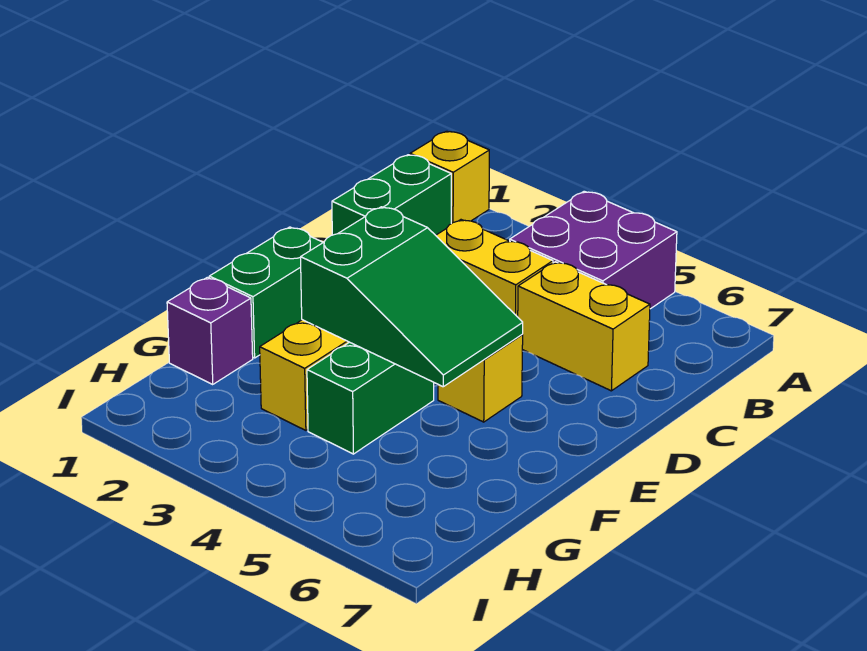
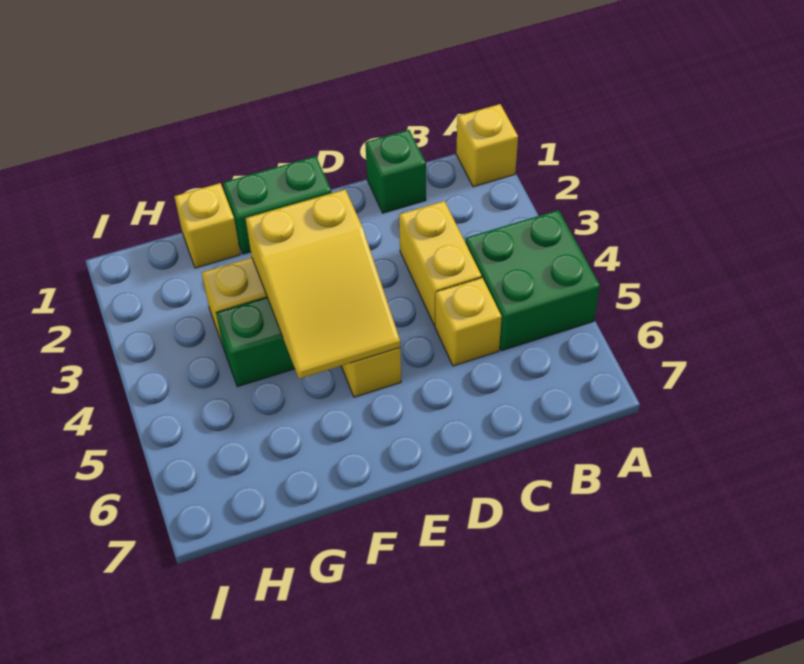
purple 2x2 brick [510,191,677,309] -> green 2x2 brick [465,210,600,351]
green 1x2 brick [332,155,451,235] -> green 1x1 brick [365,130,426,213]
yellow 1x2 brick [518,262,650,391] -> yellow 1x1 brick [435,278,502,366]
green 2x3 slope [301,207,523,387] -> yellow 2x3 slope [246,190,400,379]
purple 1x1 brick [167,277,253,384] -> yellow 1x1 brick [174,183,240,268]

